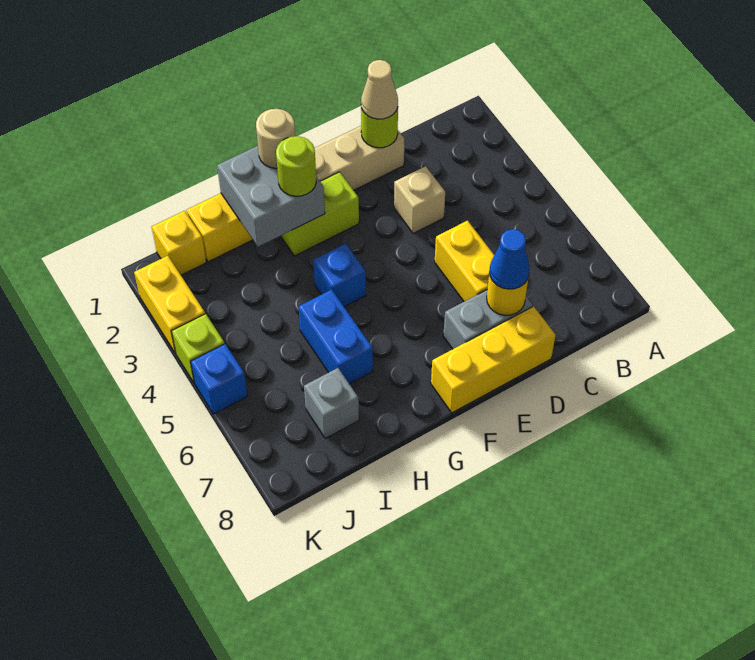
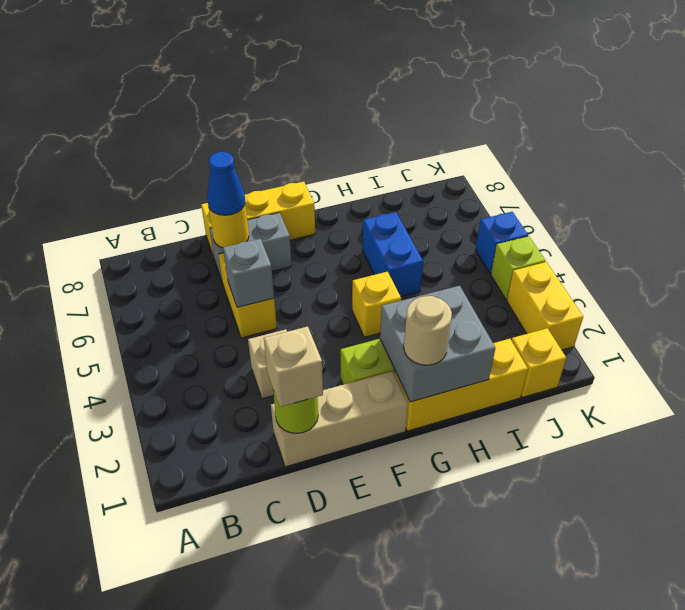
tan 1x1 cone [361,60,398,119] -> tan 1x1 brick [264,326,323,407]
lime 1x1 round brick [276,136,316,196] -> none
blue 1x1 brick [313,244,366,307] -> yellow 1x1 brick [352,272,401,337]
grey 1x1 brick [304,368,359,438] -> grey 1x1 brick moved to [223,239,274,307]

